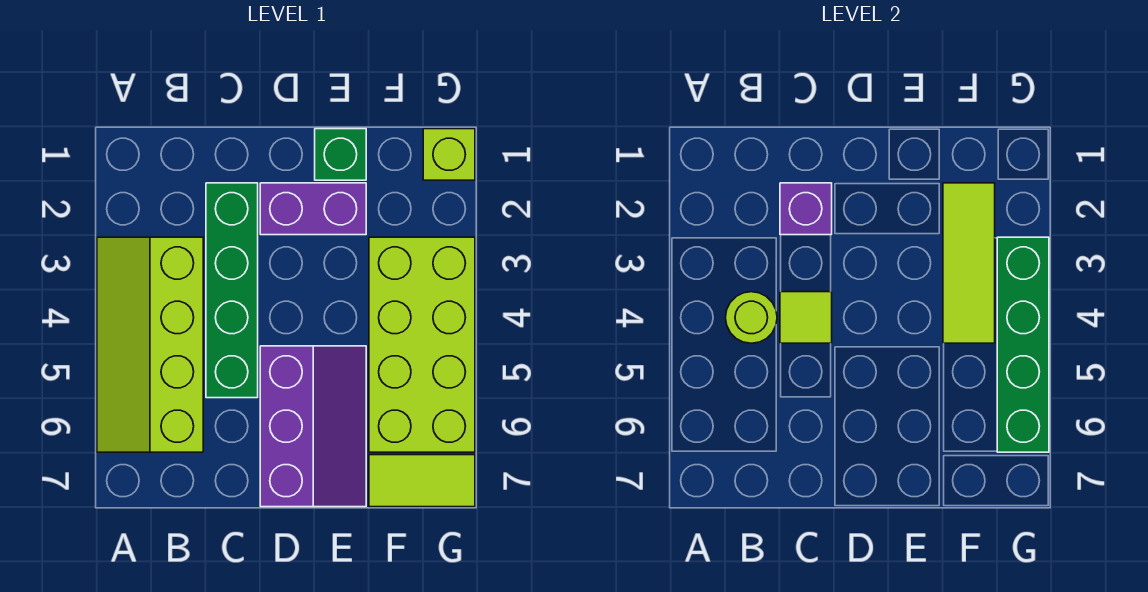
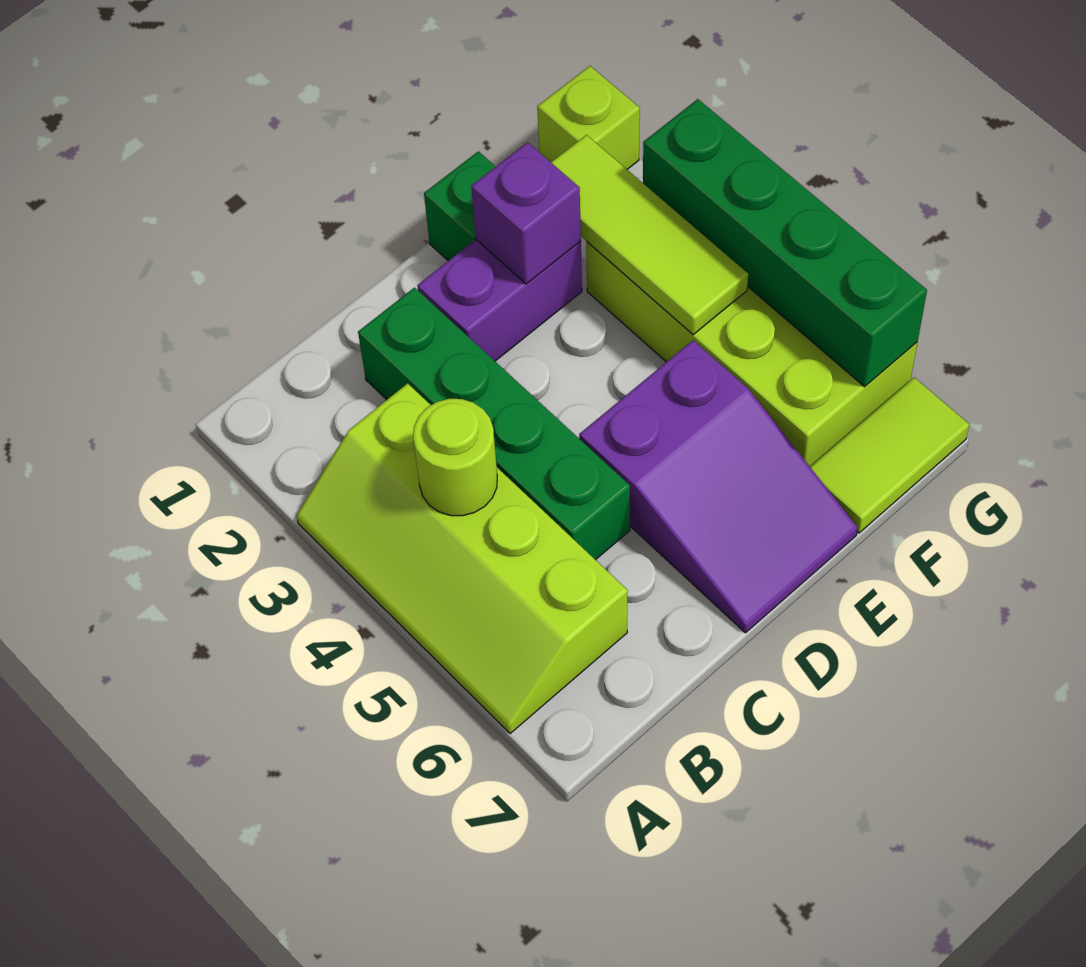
purple 1x1 brick [780,183,832,235] -> purple 1x1 brick moved to [471,142,581,284]
lime 1x1 tile [780,292,832,343] -> none
purple 2x3 slope [260,346,366,507] -> purple 2x3 slope turned to [579,340,858,633]

